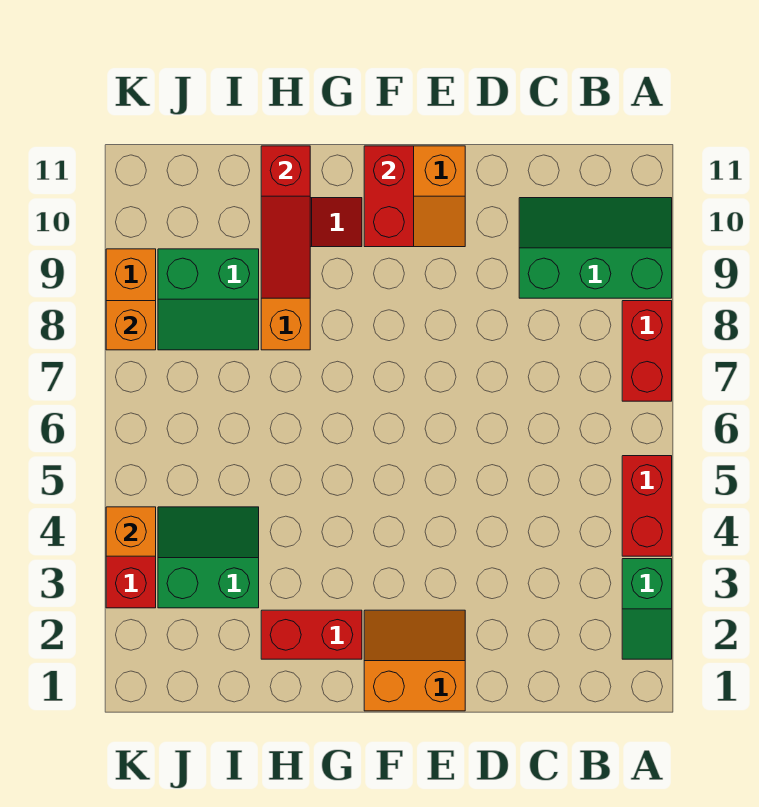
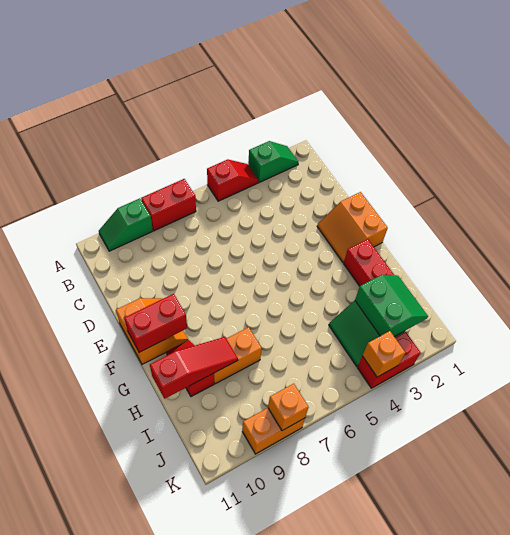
red 1x2 brick [622,456,672,556] -> red 1x2 slope [207,159,259,201]
green 2x3 slope [519,198,672,298] -> green 1x2 slope [99,198,153,251]
green 2x2 slope [158,249,259,350] -> green 2x2 slope moved to [355,275,428,337]

